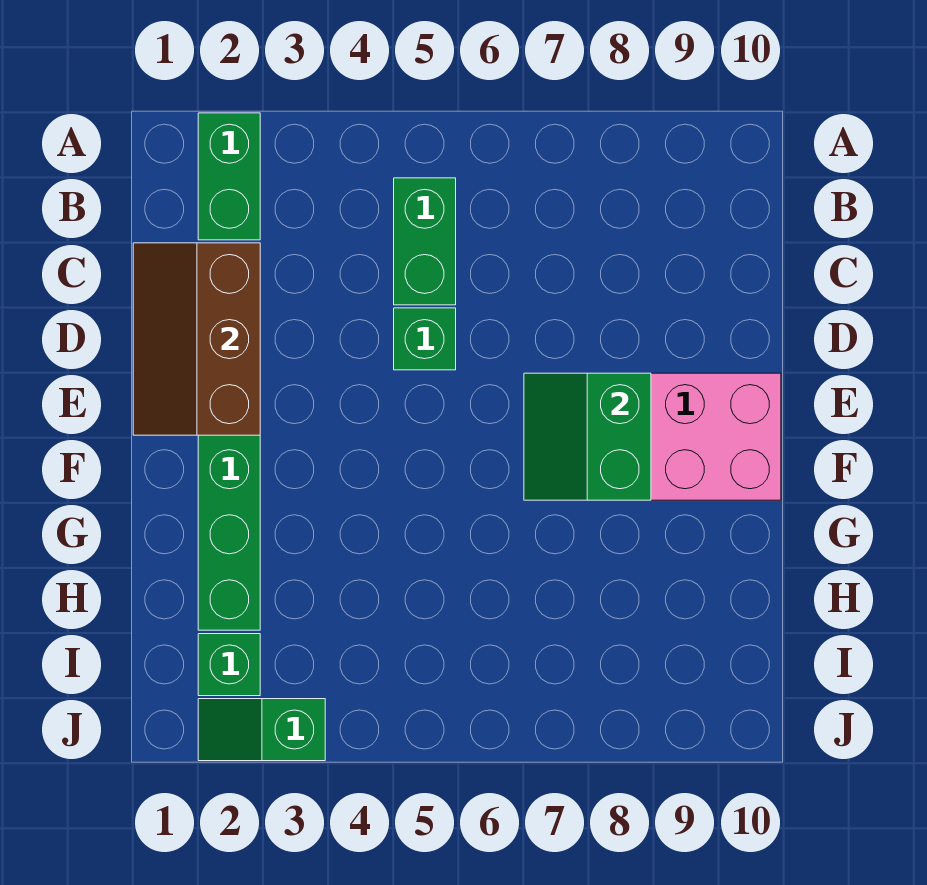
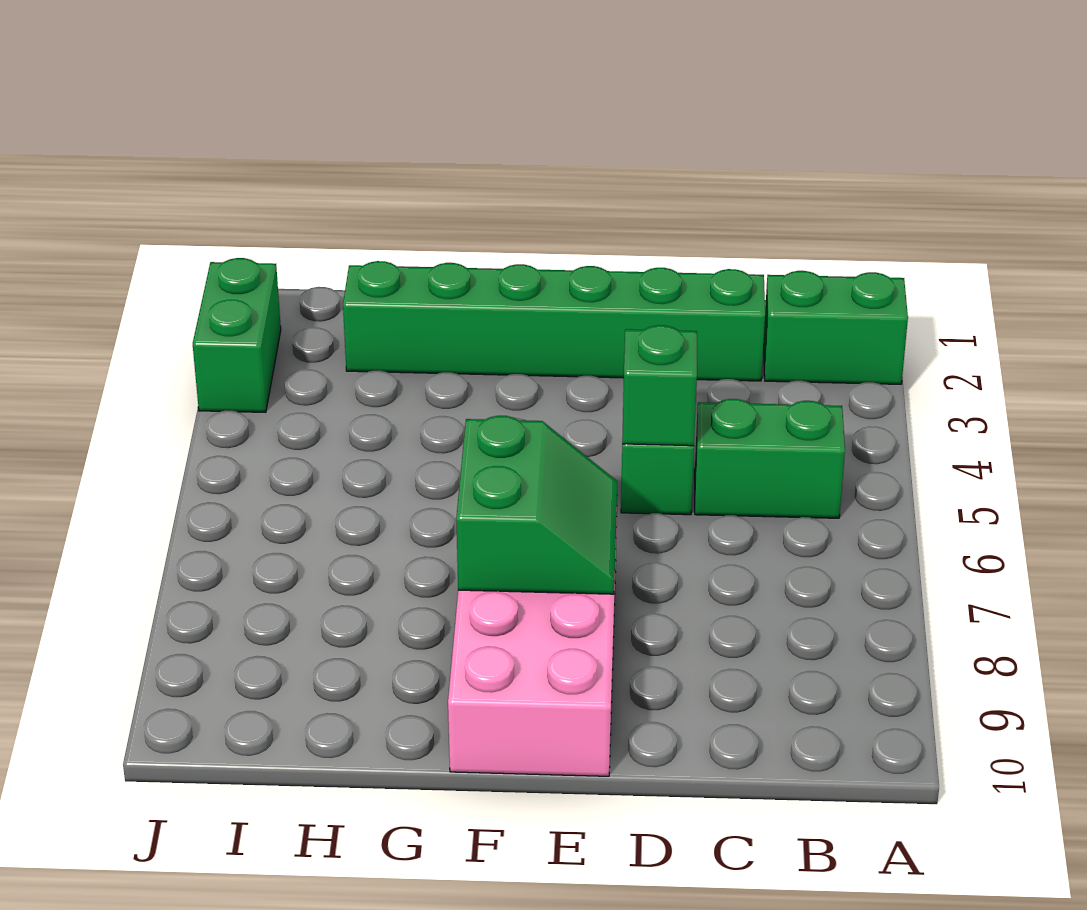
brown 2x3 slope [133,243,260,435] -> none
green 2x2 slope [524,373,651,500] -> green 2x2 slope turned to [456,416,617,594]
green 1x1 brick [198,634,260,696] -> green 1x1 brick moved to [622,325,697,446]
green 1x2 slope [198,699,325,761] -> green 1x2 brick [193,258,281,412]

